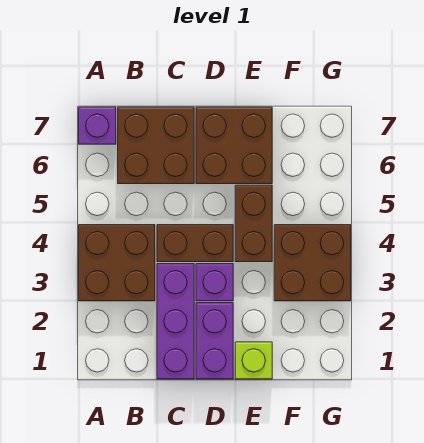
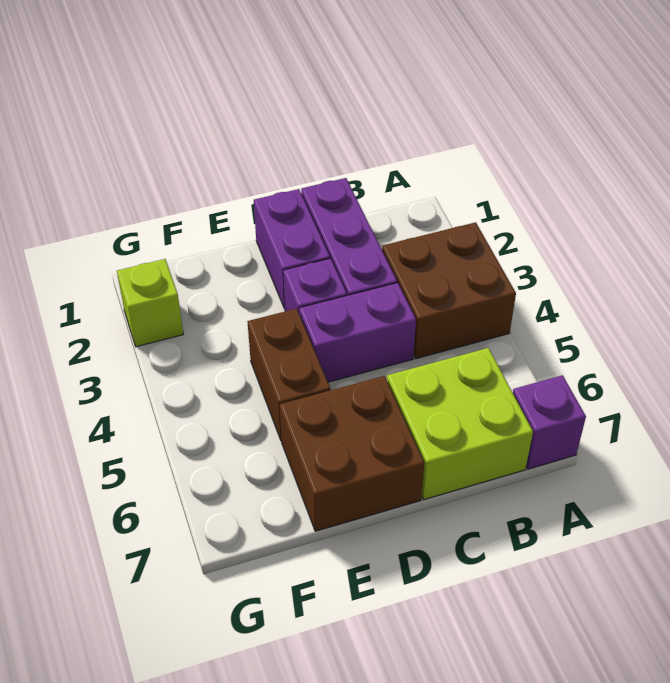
brown 2x2 brick [118,107,194,184] -> lime 2x2 brick [387,348,533,500]
brown 1x2 brick [157,225,233,262] -> purple 1x2 brick [299,283,416,382]
lime 1x1 brick [235,342,272,379] -> lime 1x1 brick moved to [117,259,183,347]
brown 2x2 brick [274,225,351,301] -> none

